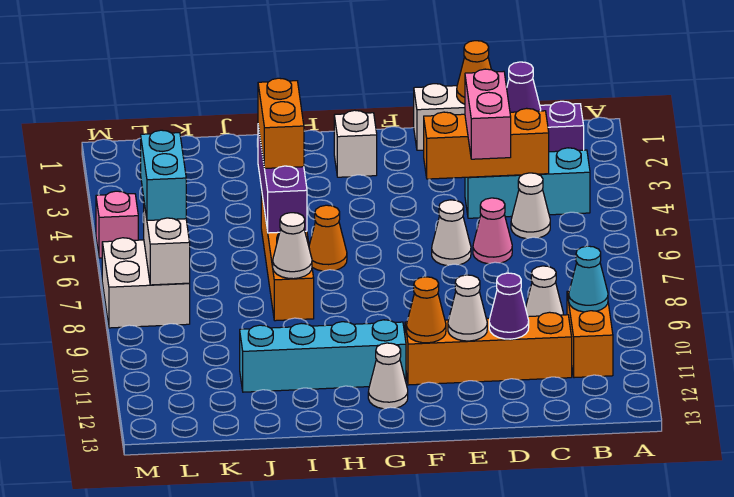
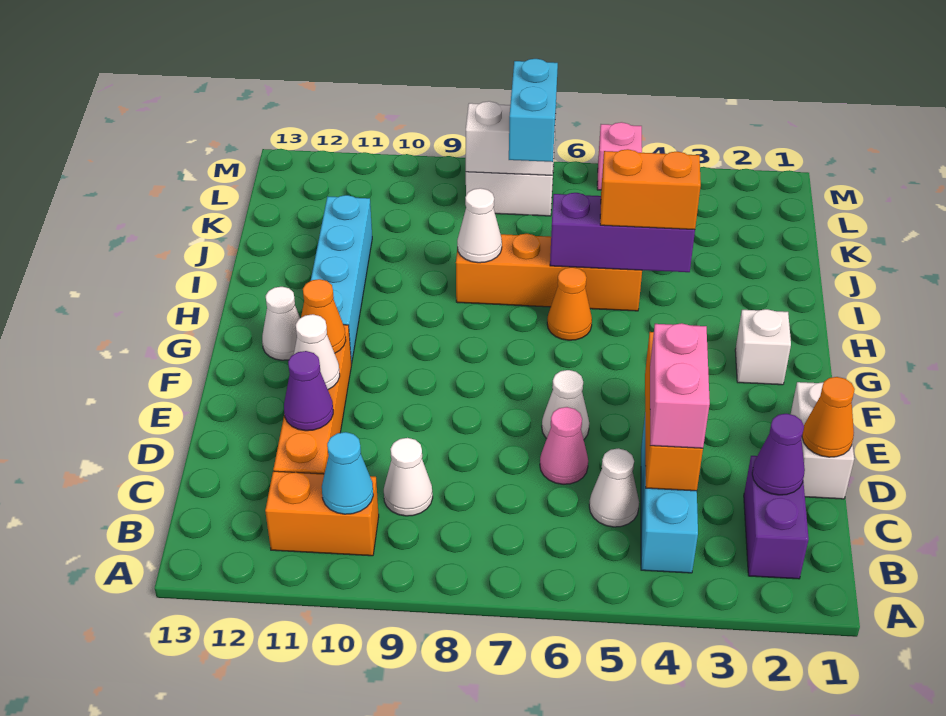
pink 1x2 brick [465,69,511,159] -> pink 1x2 brick turned to [650,323,710,448]
cyan 1x2 brick [141,130,186,220] -> cyan 1x2 brick turned to [509,59,558,162]

